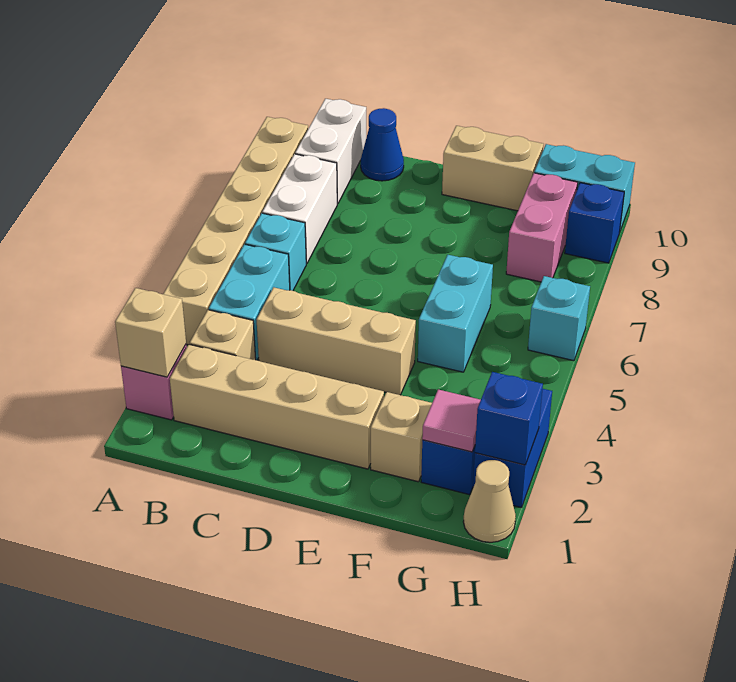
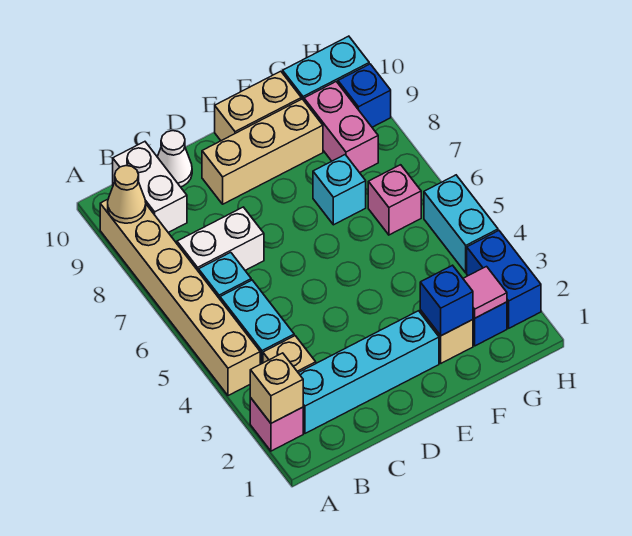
tan 1x4 brick [170,344,384,469] -> cyan 1x4 brick [299,311,439,433]
white 1x2 brick [262,154,337,264] -> white 1x2 brick turned to [177,207,264,272]
tan 1x3 brick [257,287,416,395] -> tan 1x3 brick moved to [202,99,323,204]
blue 1x1 cone [361,108,404,181] -> white 1x1 cone [158,131,192,187]
cyan 1x2 brick [418,255,493,372] -> cyan 1x2 brick moved to [424,175,498,273]
none -> pink 1x1 brick [368,165,421,235]
tan 1x1 cone [463,460,516,542] -> tan 1x1 cone moved to [108,166,146,223]
blue 1x1 brick [475,372,543,465] -> blue 1x1 brick moved to [420,265,473,336]
cyan 1x1 brick [528,276,590,361] -> cyan 1x1 brick moved to [313,155,366,225]

